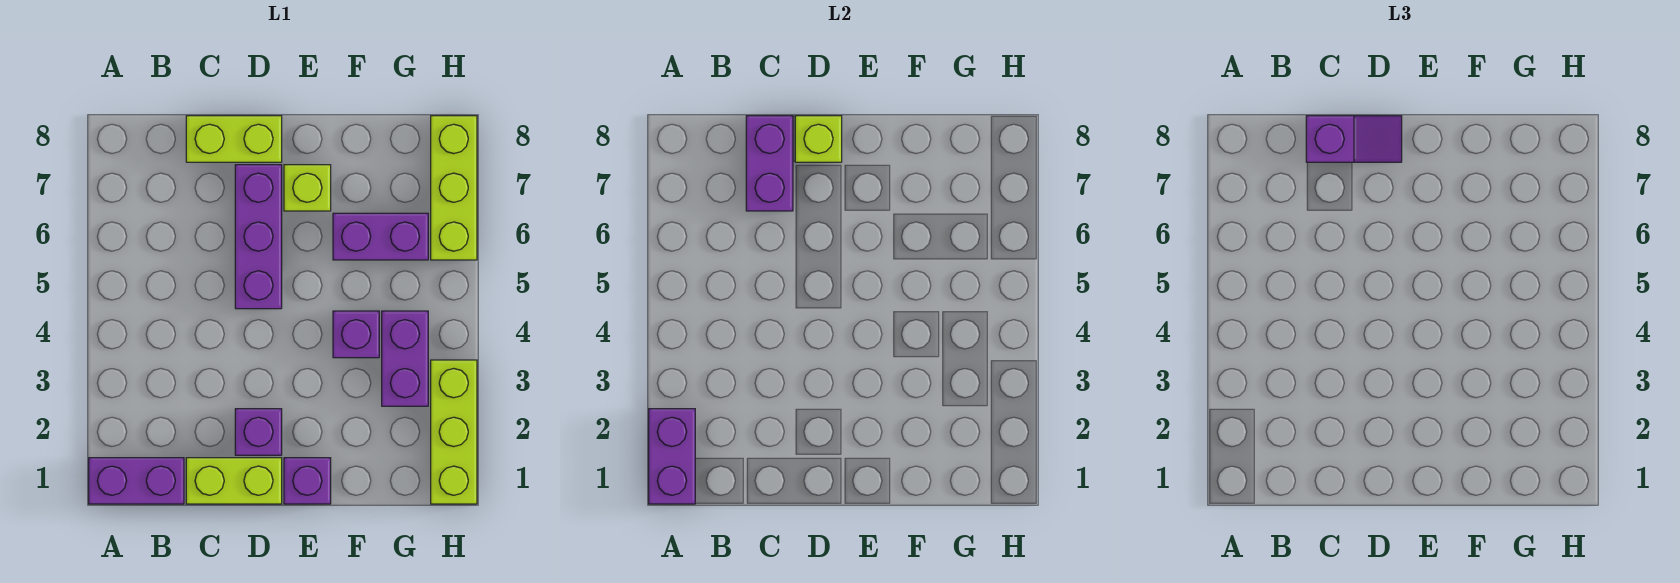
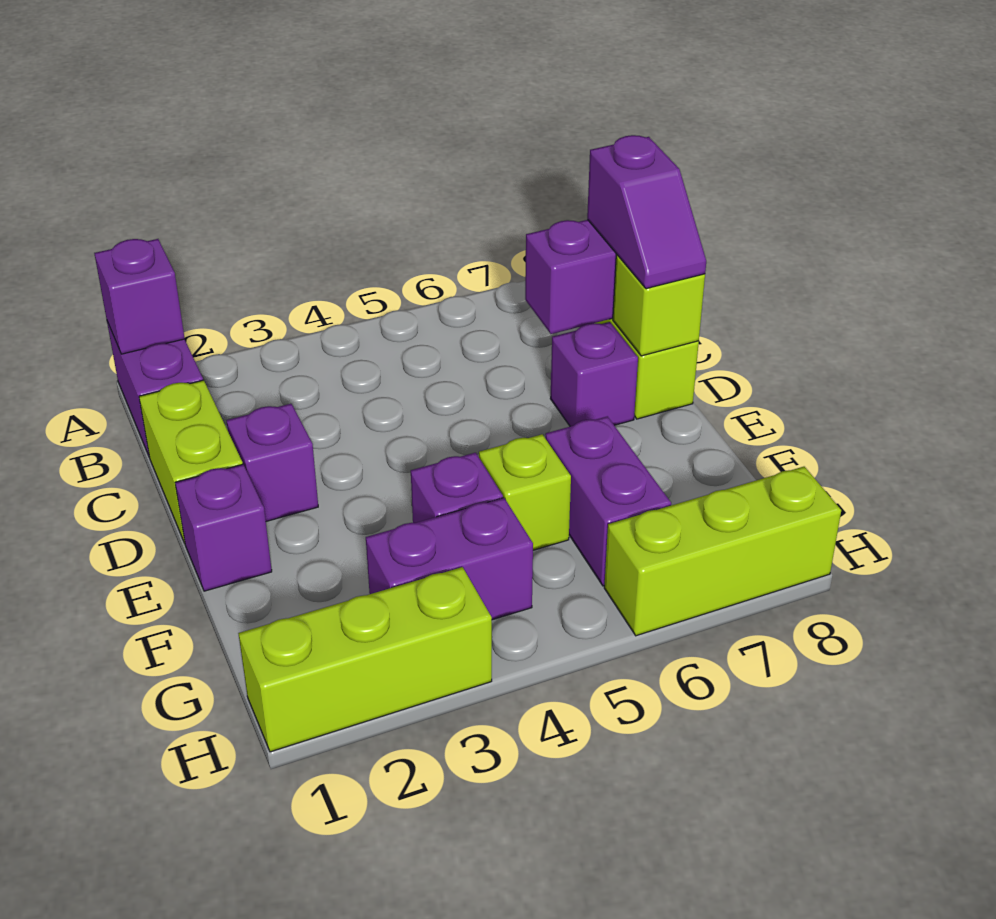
purple 1x2 brick [649,409,695,504] -> purple 1x1 brick [94,239,185,354]
purple 1x3 brick [235,165,282,309] -> purple 1x1 brick [550,322,638,426]
lime 1x1 brick [284,165,331,211] -> lime 1x1 brick moved to [479,434,571,550]

